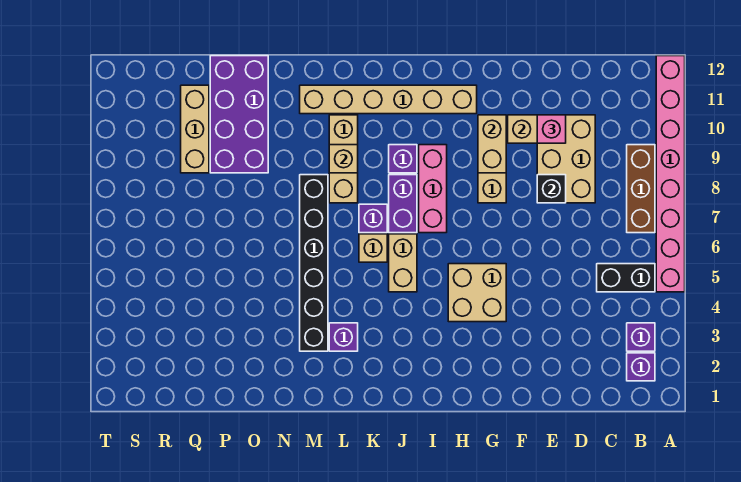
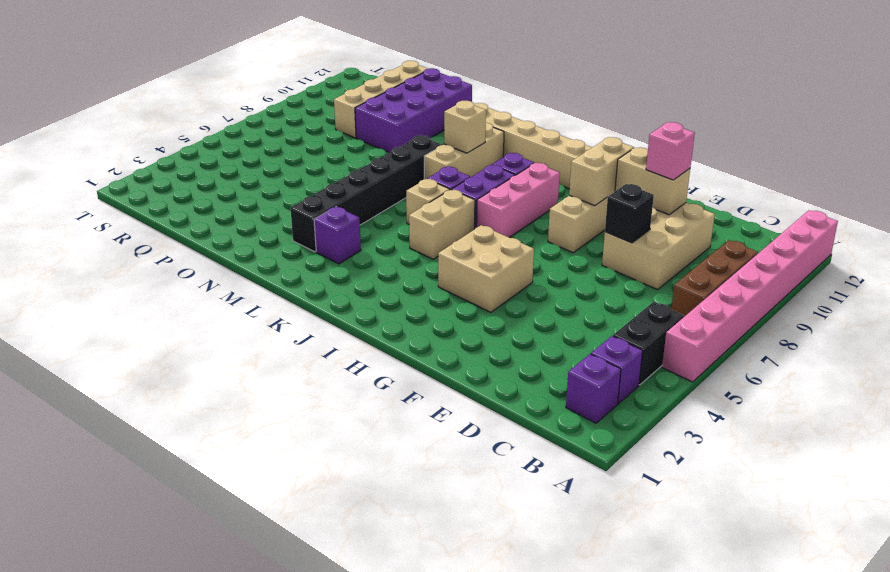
black 1x2 brick [597,264,655,292] -> black 1x2 brick turned to [613,302,684,385]
tan 1x3 brick [181,85,209,173] -> tan 1x4 brick [334,61,428,138]

